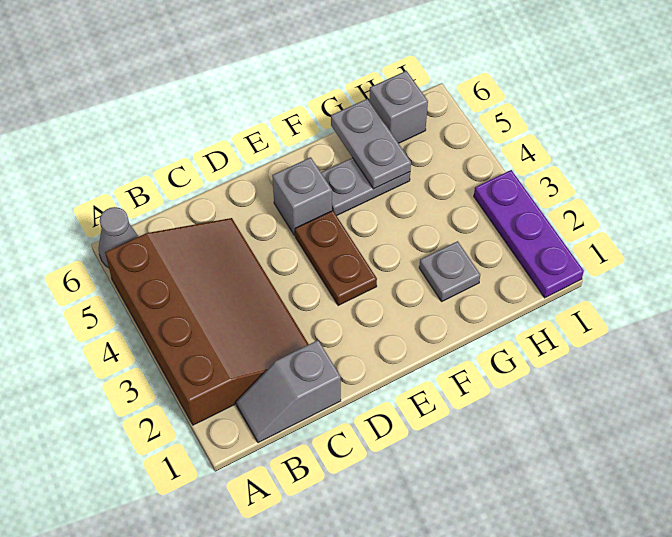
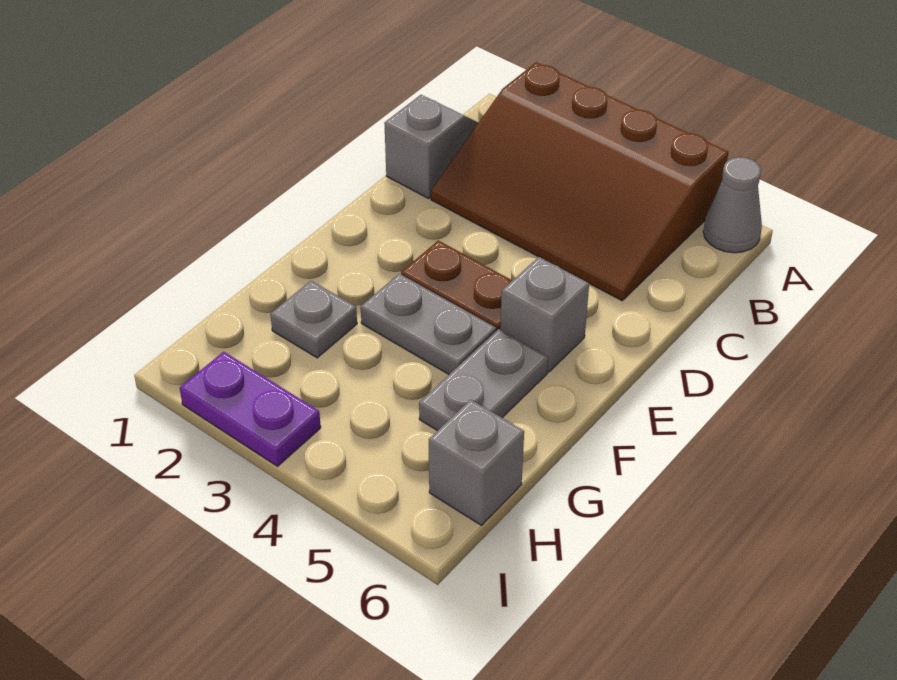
grey 1x2 plate [331,99,411,189] -> grey 1x2 plate moved to [361,274,496,374]
purple 1x3 plate [474,170,584,298] -> purple 1x2 plate [180,352,321,466]

